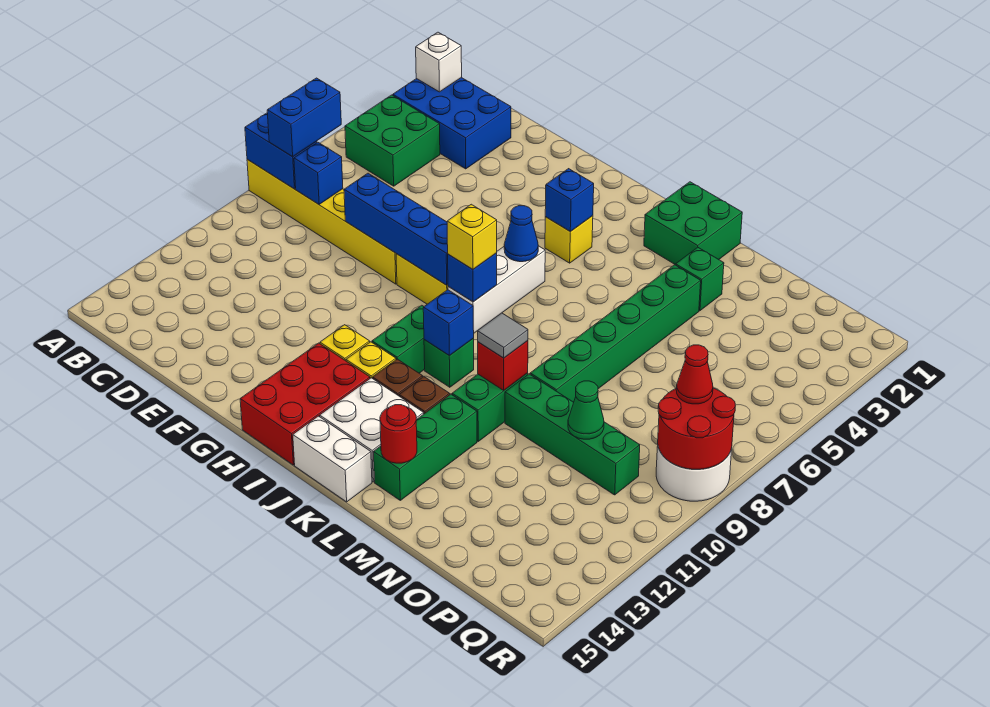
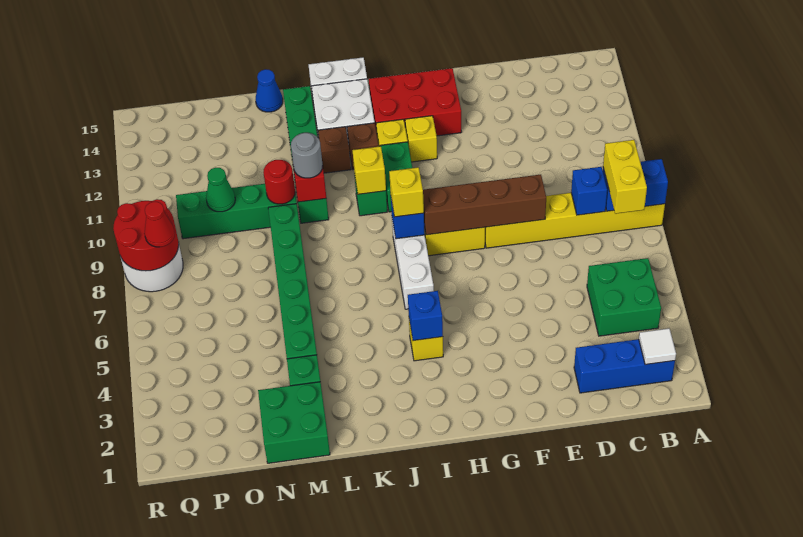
blue 2x3 brick [393,78,511,169] -> blue 1x3 brick [574,339,675,393]
white 1x1 brick [416,32,462,92] -> white 1x1 tile [639,328,676,365]
blue 1x2 brick [267,78,341,157] -> yellow 1x2 brick [603,140,647,214]
blue 1x4 brick [344,173,448,285] -> brown 1x4 brick [423,175,546,235]
red 2x3 brick [240,343,370,465] -> red 2x3 brick turned to [369,68,462,136]
blue 1x1 cone [504,206,538,262] -> blue 1x1 cone moved to [256,69,283,112]
blue 1x1 brick [423,290,474,356] -> yellow 1x1 brick [352,146,386,194]
green 2x2 brick [644,182,742,265] -> green 2x2 brick moved to [258,382,330,463]
grey 1x1 tile [478,313,528,358] -> grey 1x1 round brick [291,133,323,178]
red 1x1 round brick [380,405,417,463] -> red 1x1 round brick moved to [263,160,295,204]

